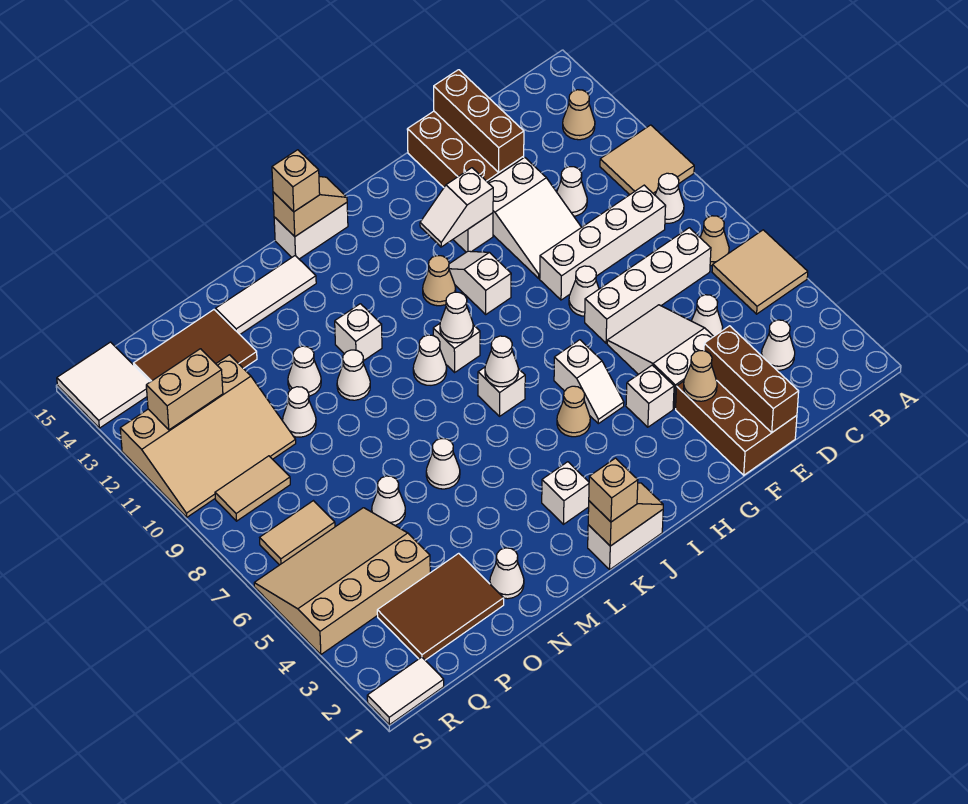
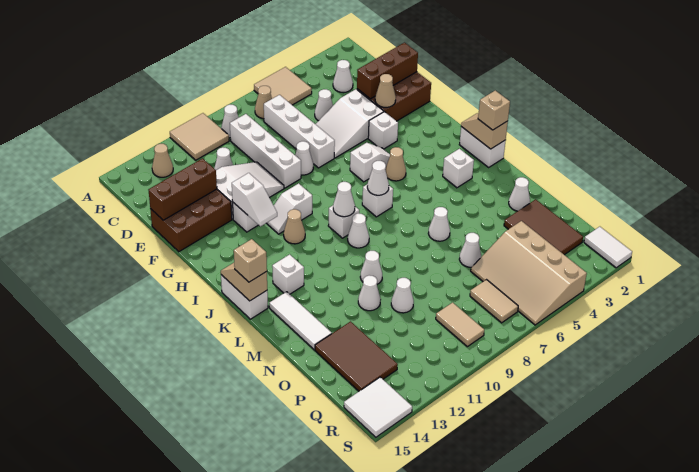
white 1x1 brick [335,304,382,360] -> white 1x1 brick moved to [272,254,304,294]
tan 3x4 slope [120,355,296,517] -> none
tan 1x2 brick [146,349,223,430] -> none

